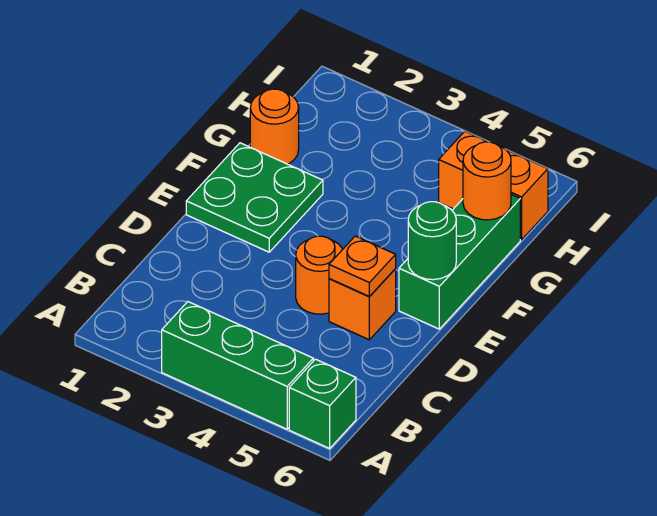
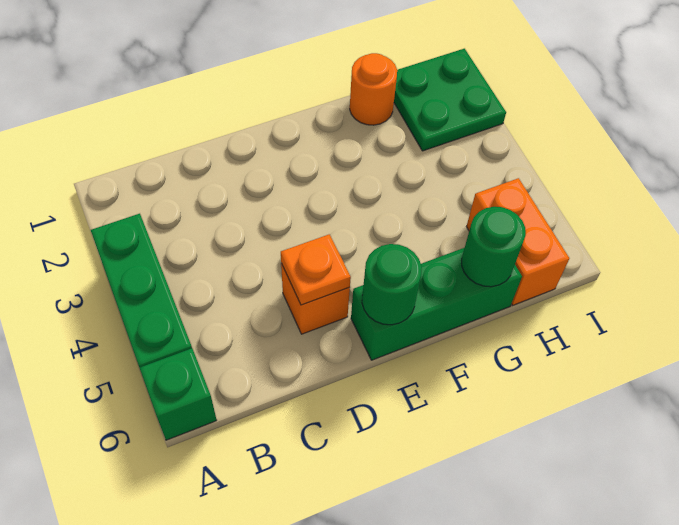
orange 1x1 round brick [296,236,343,314] -> none
green 2x2 plate [186,143,323,252] -> green 2x2 plate moved to [394,49,506,151]
orange 1x1 round brick [463,142,511,220] -> green 1x1 round brick [462,207,526,287]

